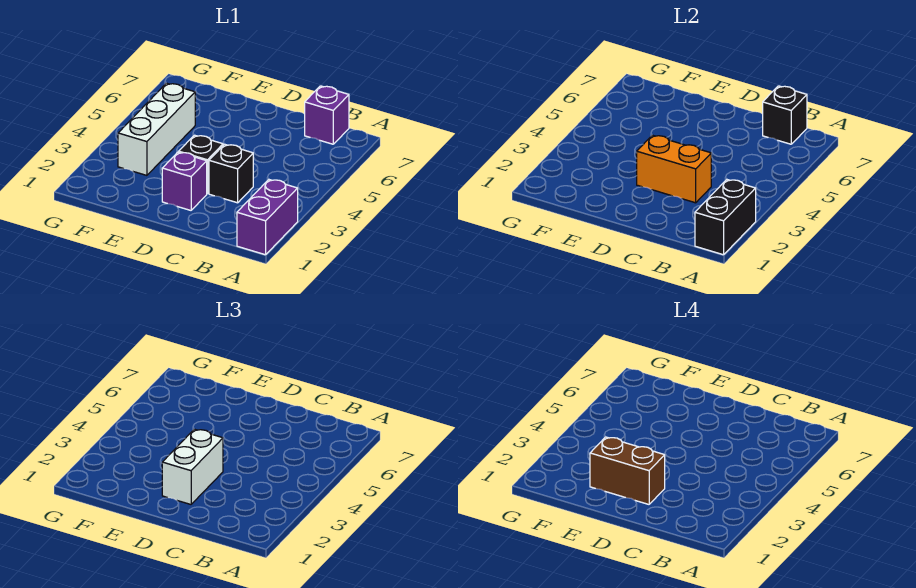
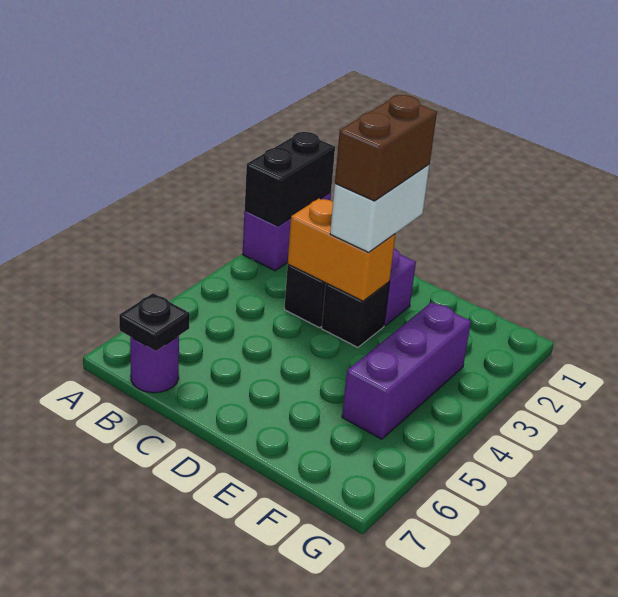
purple 1x1 brick [305,86,349,144] -> purple 1x1 round brick [130,336,179,393]
black 1x1 brick [763,86,807,144] -> black 1x1 plate [119,293,190,351]
brown 1x2 brick [590,437,665,504] -> brown 1x2 brick turned to [335,95,437,201]
white 1x3 brick [118,83,195,175] -> purple 1x3 brick [342,302,471,439]

